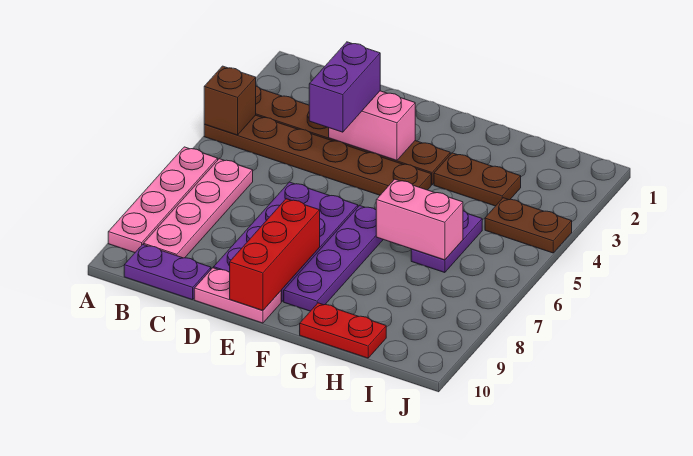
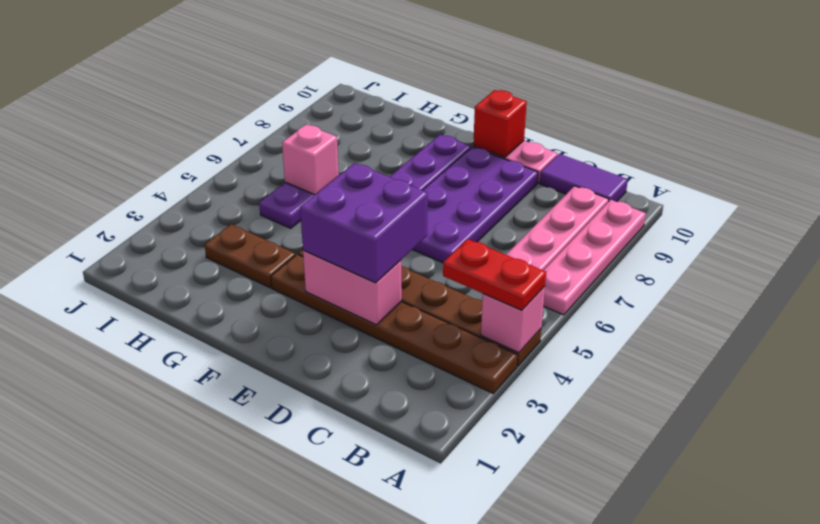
brown 1x1 brick [204,66,256,135] -> pink 1x1 brick [481,286,545,353]
purple 1x2 plate [124,244,211,300] -> purple 1x2 tile [540,154,628,202]
purple 1x2 brick [309,42,380,132] -> purple 2x2 brick [300,163,428,283]
red 1x3 brick [230,199,320,310] -> red 1x1 brick [473,90,527,158]
pink 1x2 brick [376,179,463,260] -> pink 1x1 brick [282,125,339,195]
red 1x2 plate [300,303,386,358] -> red 1x2 plate moved to [443,239,546,310]
brown 1x2 plate [485,198,572,253] -> none

